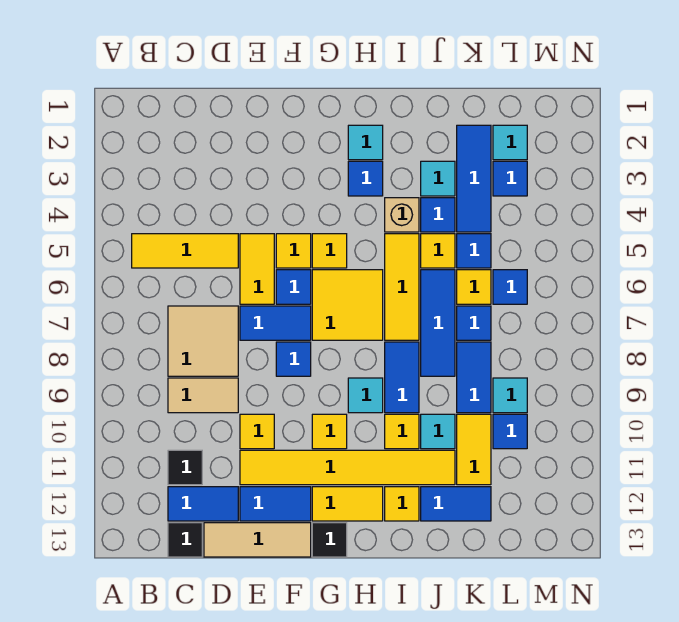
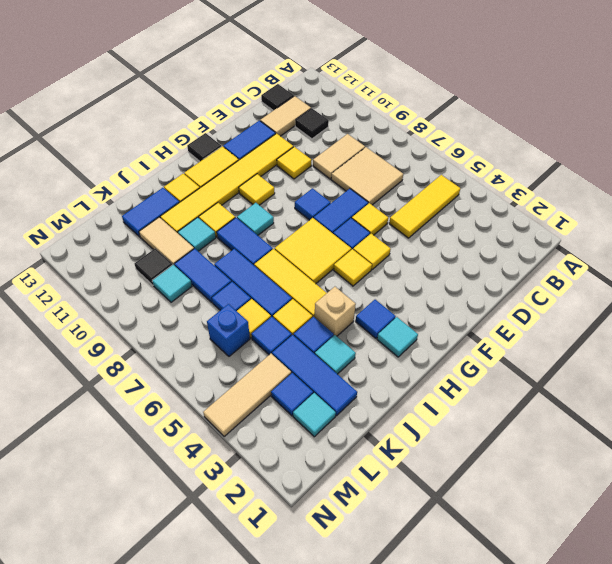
blue 1x2 tile [168,487,238,521] -> tan 1x2 tile [260,96,311,136]
tan 1x3 tile [204,523,311,557] -> tan 1x3 tile moved to [203,354,291,436]
yellow 1x2 tile [240,234,274,304] -> yellow 1x1 tile [352,203,388,235]
yellow 1x2 tile [457,414,491,485] -> tan 1x2 tile [139,217,194,266]
blue 1x1 tile [493,270,527,304] -> blue 1x1 brick [207,304,250,356]
blue 1x1 tile [493,414,527,449] -> black 1x1 tile [134,248,173,285]

